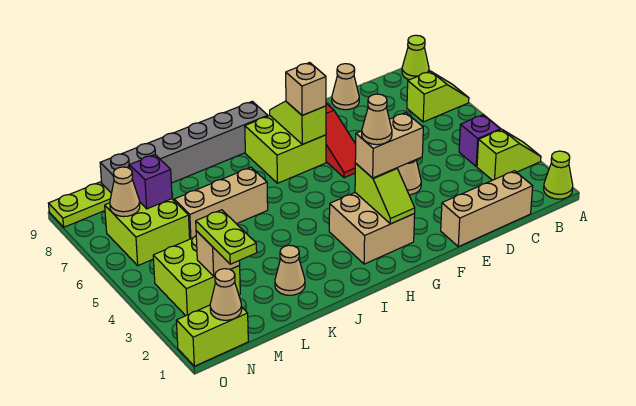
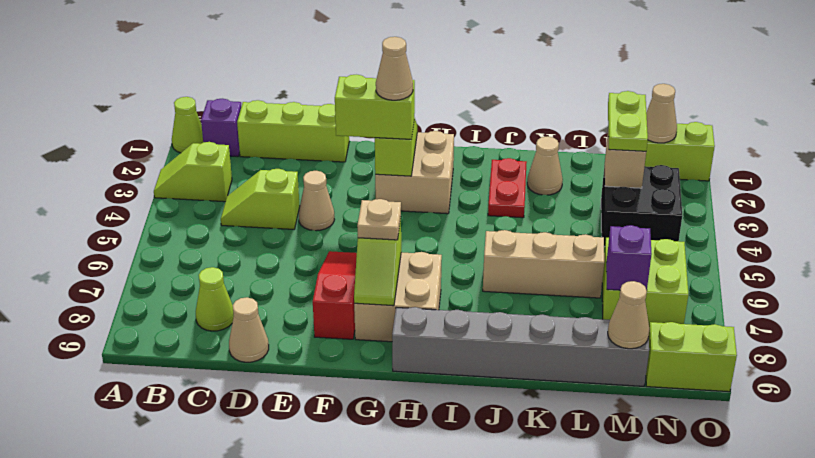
lime 1x2 slope [407,71,469,122] -> lime 1x2 slope moved to [221,169,300,229]
lime 1x1 cone [402,35,429,80] -> lime 1x1 cone moved to [196,267,234,331]
purple 1x1 brick [459,115,500,166] -> purple 1x1 brick moved to [201,99,241,157]
tan 1x3 brick [441,171,533,247] -> lime 1x3 brick [237,100,349,162]
tan 1x2 brick [355,113,423,178] -> lime 1x2 brick [335,75,415,139]
lime 2x2 brick [245,116,326,183] -> tan 2x2 brick [354,252,442,342]
tan 1x1 brick [286,63,326,115] -> tan 1x1 plate [357,199,401,240]
none -> red 1x2 plate [488,158,527,218]
lime 2x2 brick [153,236,240,316] -> black 2x2 brick [601,165,682,247]
tan 1x1 cone [110,167,140,217] -> tan 1x1 cone moved to [608,281,649,349]
lime 1x2 plate [48,182,111,227] -> lime 1x2 brick [646,322,737,392]

